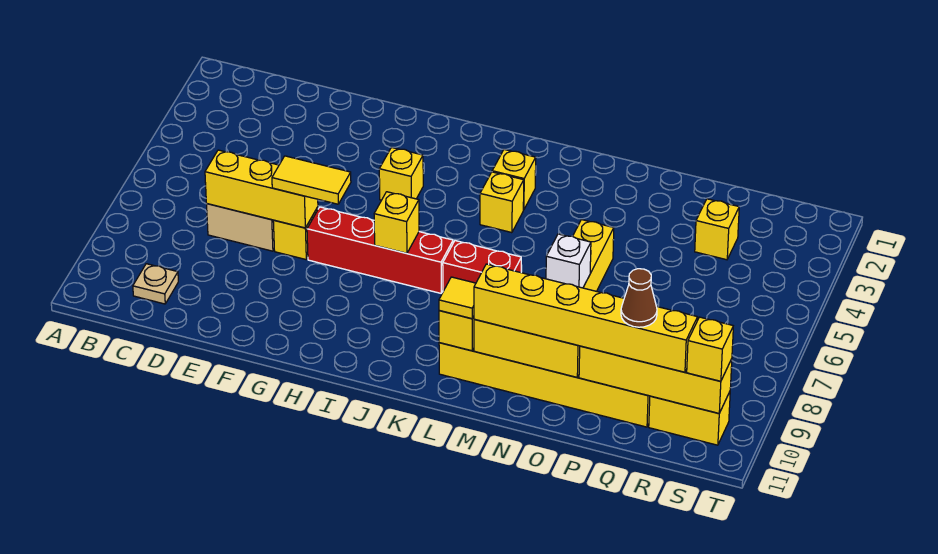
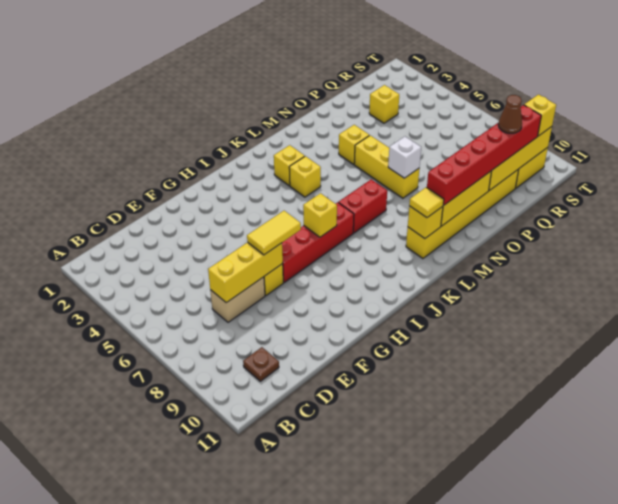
tan 1x1 plate [133,264,178,304] -> brown 1x1 plate [243,347,279,381]
yellow 1x1 brick [379,147,423,200] -> yellow 1x1 brick moved to [339,125,369,164]
yellow 1x6 brick [474,264,698,372] -> red 1x6 brick [427,105,541,205]

